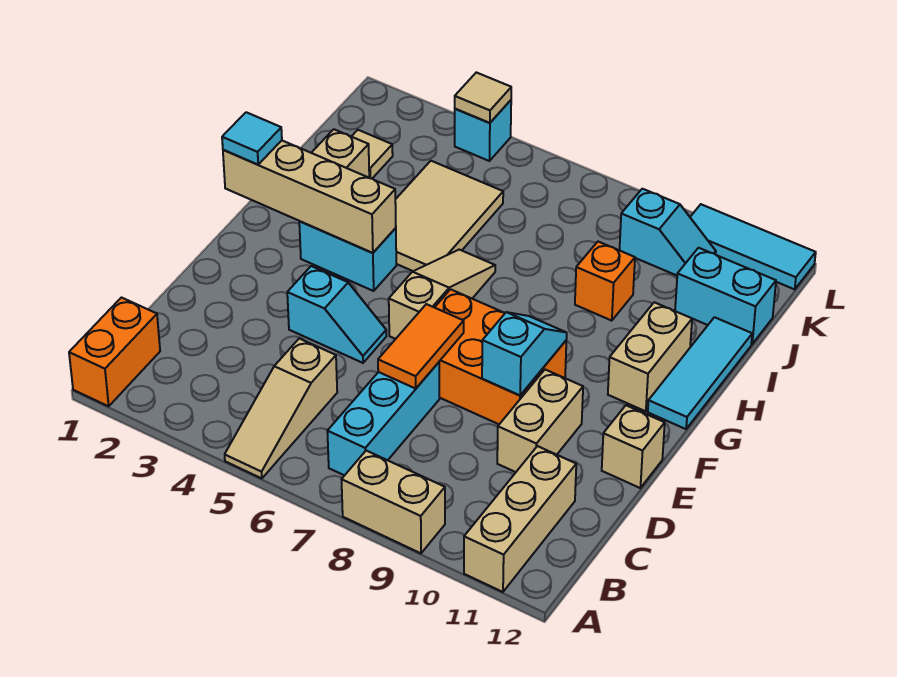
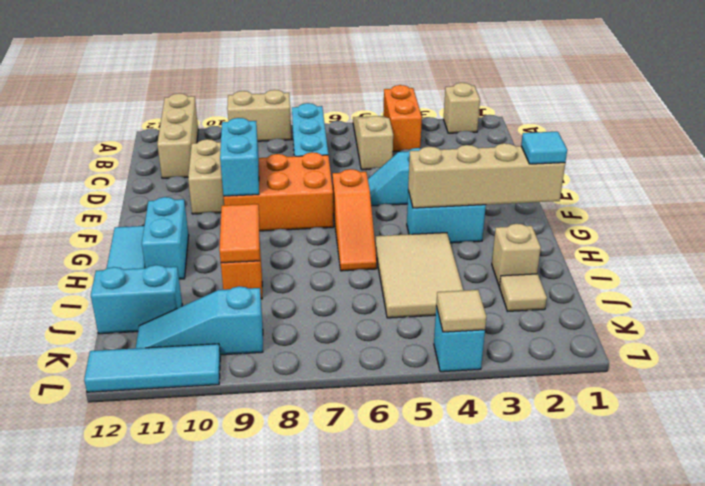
orange 1x2 brick [69,298,160,406] -> orange 1x2 brick moved to [383,85,422,152]
orange 1x2 tile [378,304,464,388] -> orange 1x2 tile moved to [219,204,260,263]
cyan 1x2 slope [482,312,567,395] -> cyan 1x2 brick [220,118,259,196]
tan 1x1 brick [602,405,665,488] -> tan 1x1 brick moved to [444,83,480,133]
tan 1x3 slope [389,250,495,339] -> orange 1x3 slope [332,169,377,271]
tan 1x2 brick [608,302,692,411] -> cyan 1x2 brick [142,197,189,279]
cyan 1x2 slope [619,189,716,275] -> cyan 1x3 slope [136,286,263,355]

